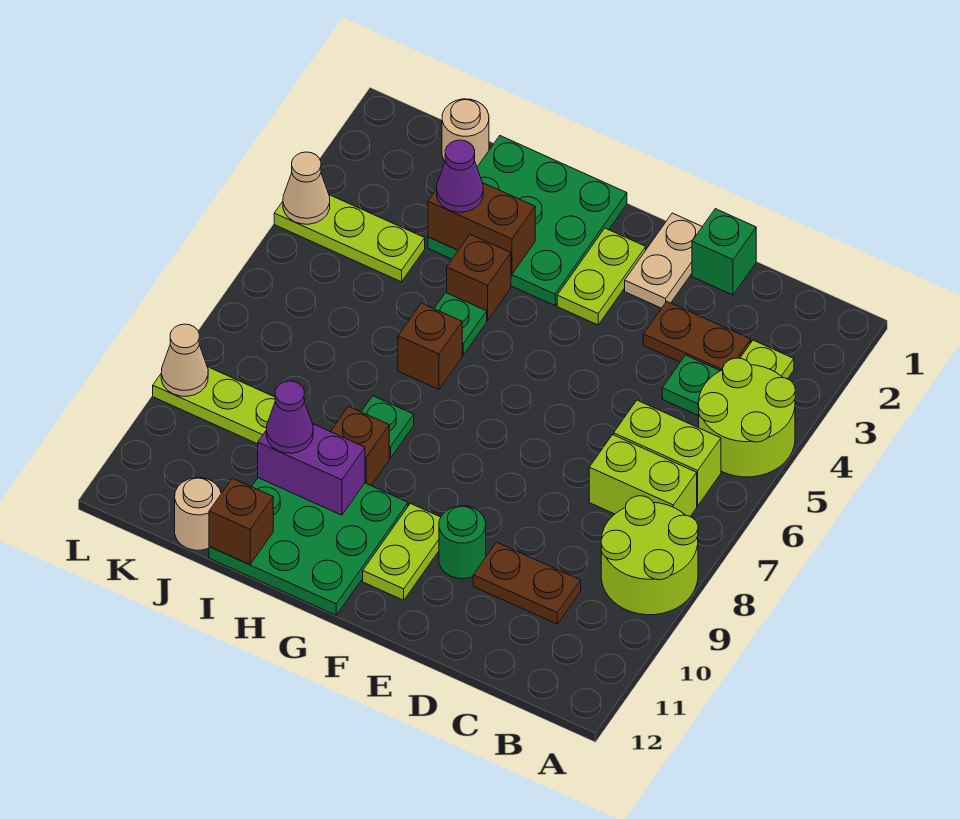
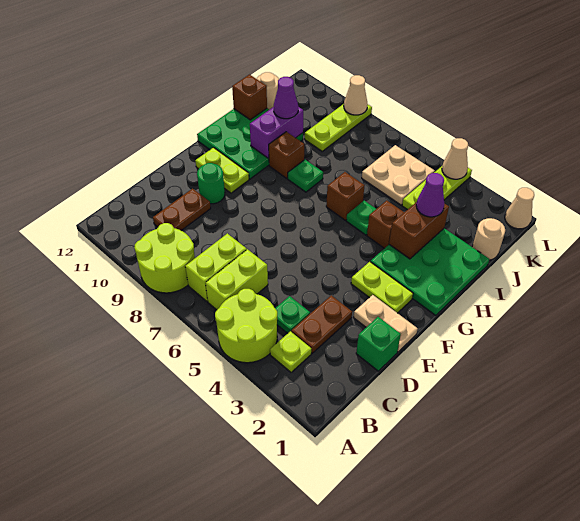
none -> tan 2x2 plate [362,145,435,205]
none -> tan 1x1 cone [505,188,534,229]

